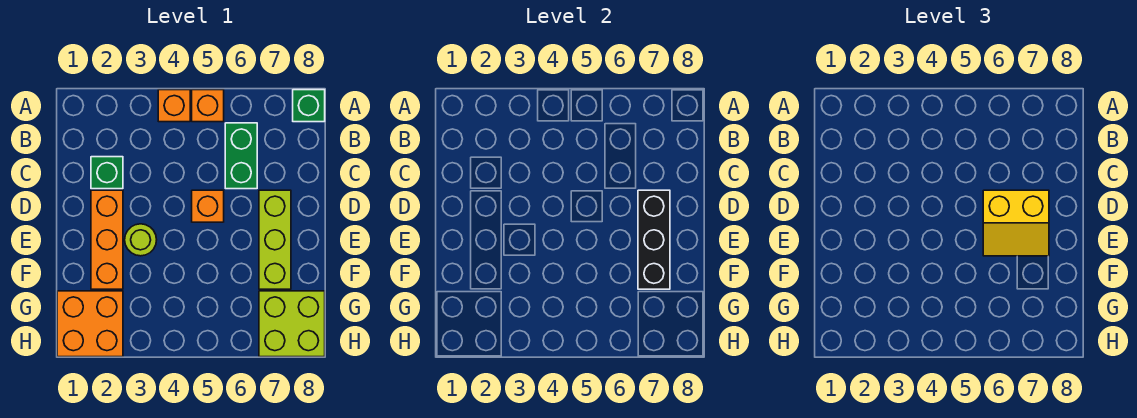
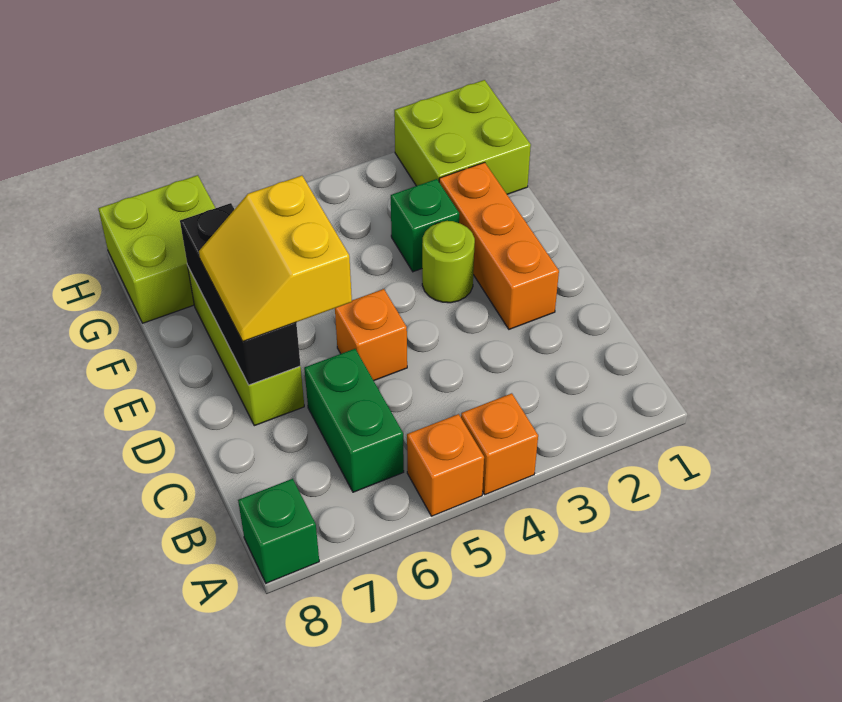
green 1x1 brick [91,157,123,189] -> green 1x1 brick moved to [391,179,459,272]
yellow 2x2 slope [983,190,1049,256] -> yellow 2x2 slope turned to [199,176,352,341]
orange 2x2 brick [57,291,123,357] -> lime 2x2 brick [394,80,531,194]

